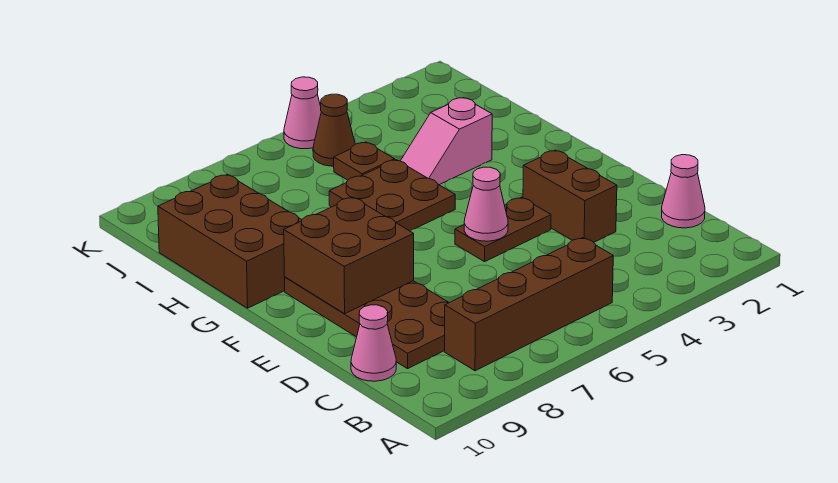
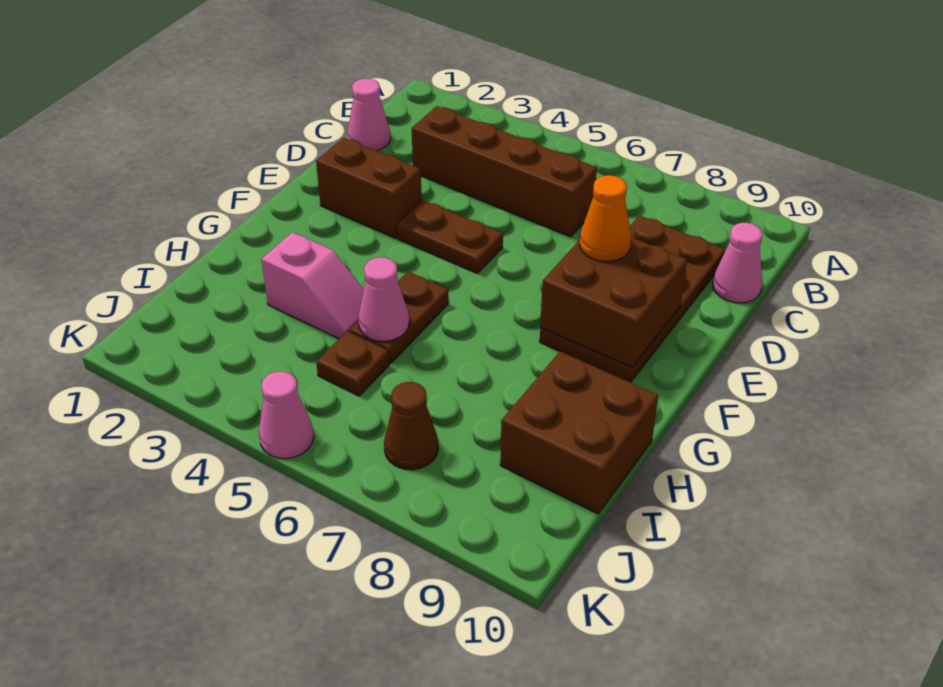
brown 1x4 brick [445,238,613,371] -> brown 1x4 brick moved to [412,106,597,237]
brown 1x2 brick [523,150,617,242] -> brown 1x2 brick turned to [316,138,422,238]
pink 1x1 cone [464,167,508,241] -> pink 1x1 cone moved to [358,257,409,341]
none -> orange 1x1 cone [580,175,631,262]
brown 2x2 plate [329,160,455,231] -> brown 1x2 plate [349,272,449,363]
brown 2x3 brick [158,174,302,308] -> brown 2x2 brick [500,351,658,514]
brown 1x1 cone [313,94,355,166] -> brown 1x1 cone moved to [384,382,438,470]

